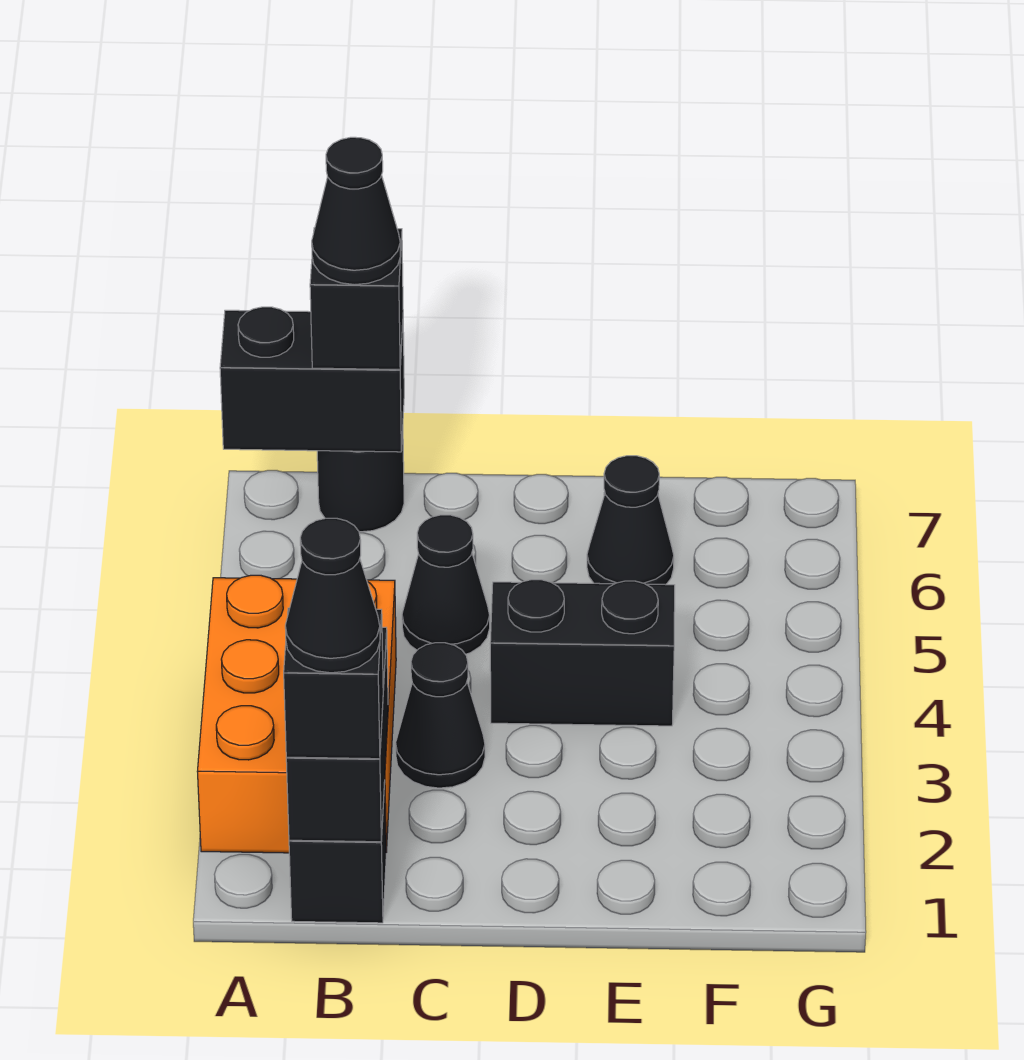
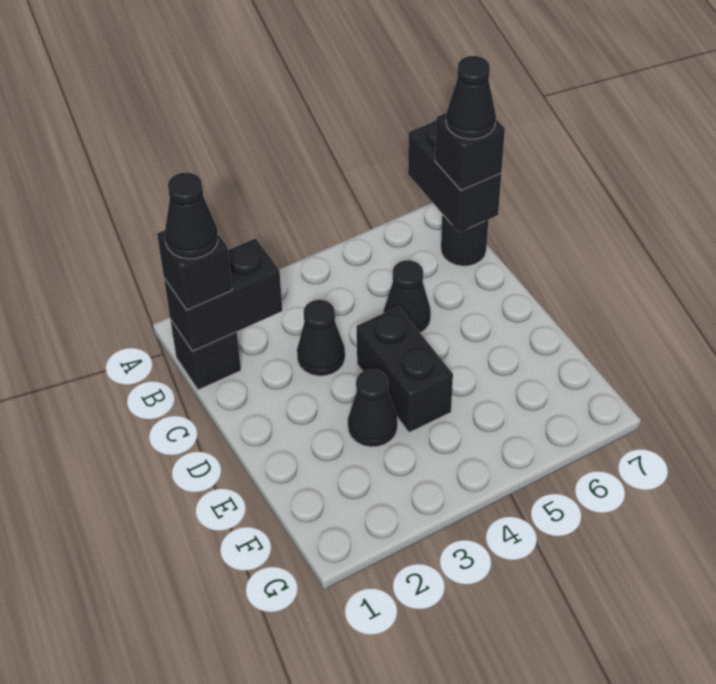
orange 2x3 brick [197,575,396,853] -> none
black 1x1 cone [587,456,674,585] -> black 1x1 cone moved to [348,369,397,447]

